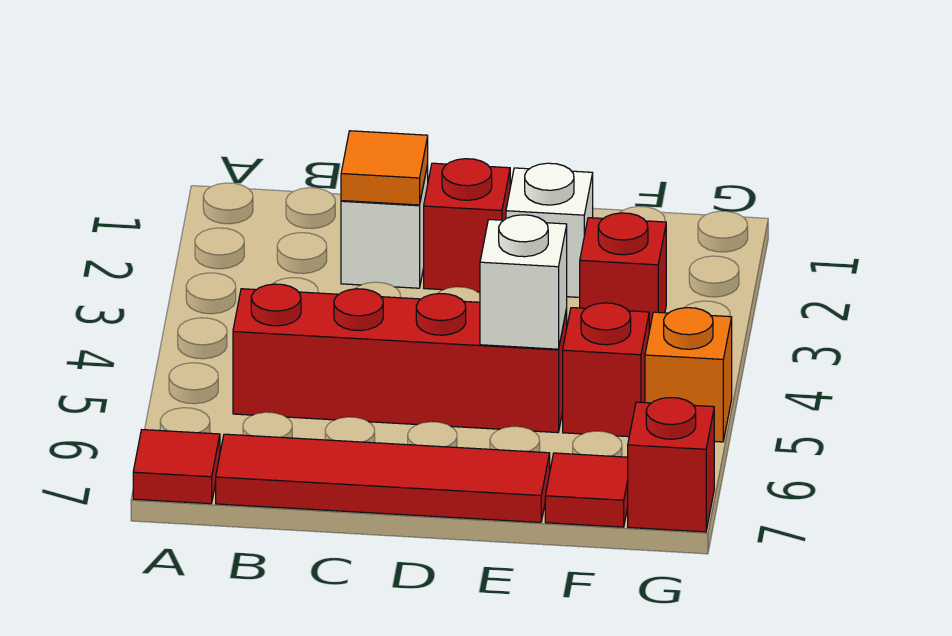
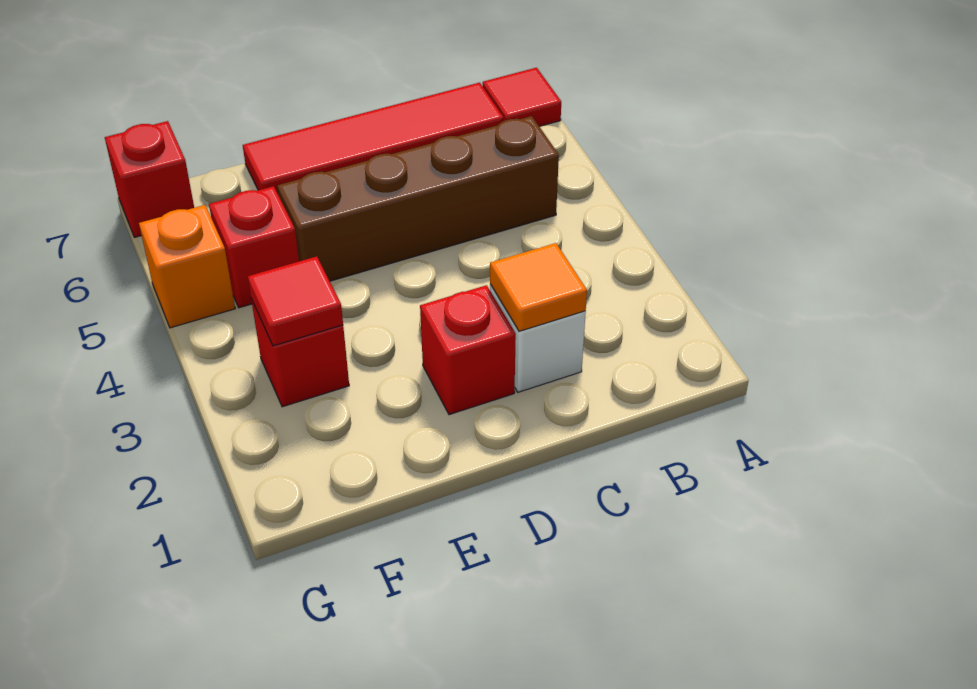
red 1x4 brick [233,284,567,433] -> brown 1x4 brick [277,116,559,281]
white 1x1 brick [506,163,593,297] -> none
white 1x1 brick [480,215,567,349] -> none
red 1x1 tile [545,453,628,527] -> red 1x1 tile moved to [248,256,343,346]

